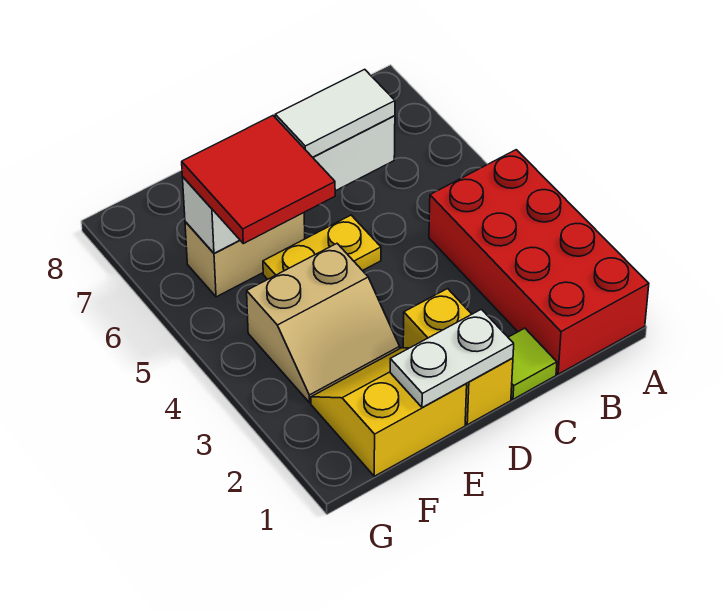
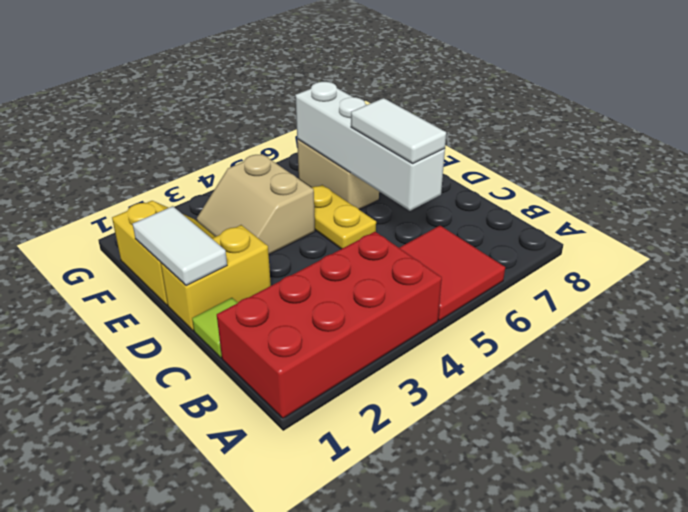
white 1x2 plate [390,309,514,407] -> white 1x2 tile [133,206,227,286]
red 2x2 tile [182,116,335,244] -> red 2x2 tile moved to [399,226,505,321]

